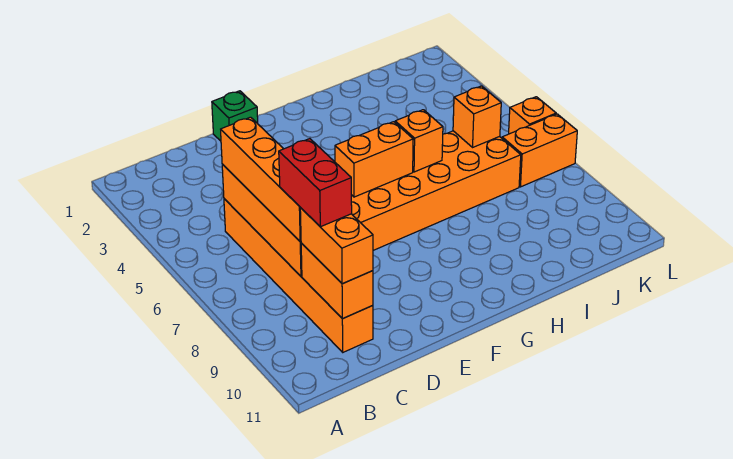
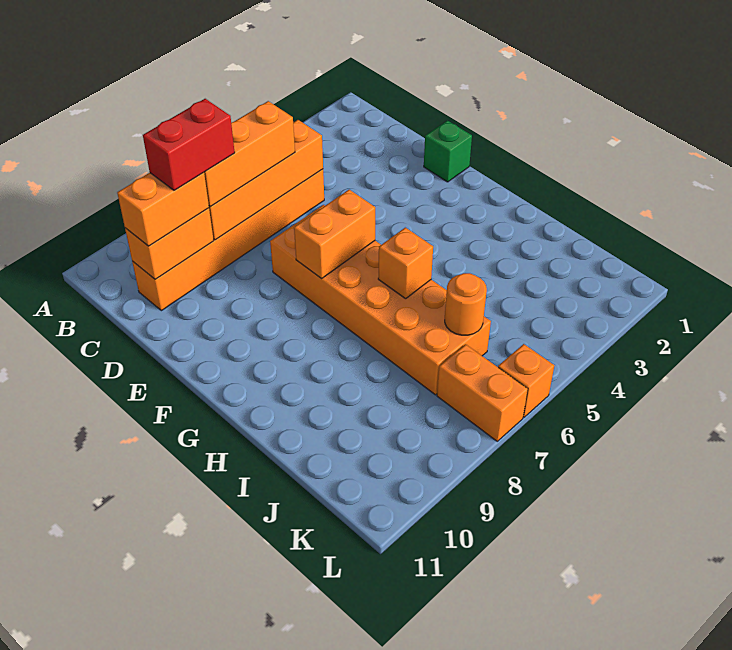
orange 1x4 brick [221,117,301,242] -> orange 1x3 brick [204,101,295,207]
orange 1x2 brick [335,122,413,197] -> orange 1x2 brick turned to [294,190,375,279]
orange 1x1 brick [453,86,501,147] -> orange 1x1 round brick [445,273,487,335]

